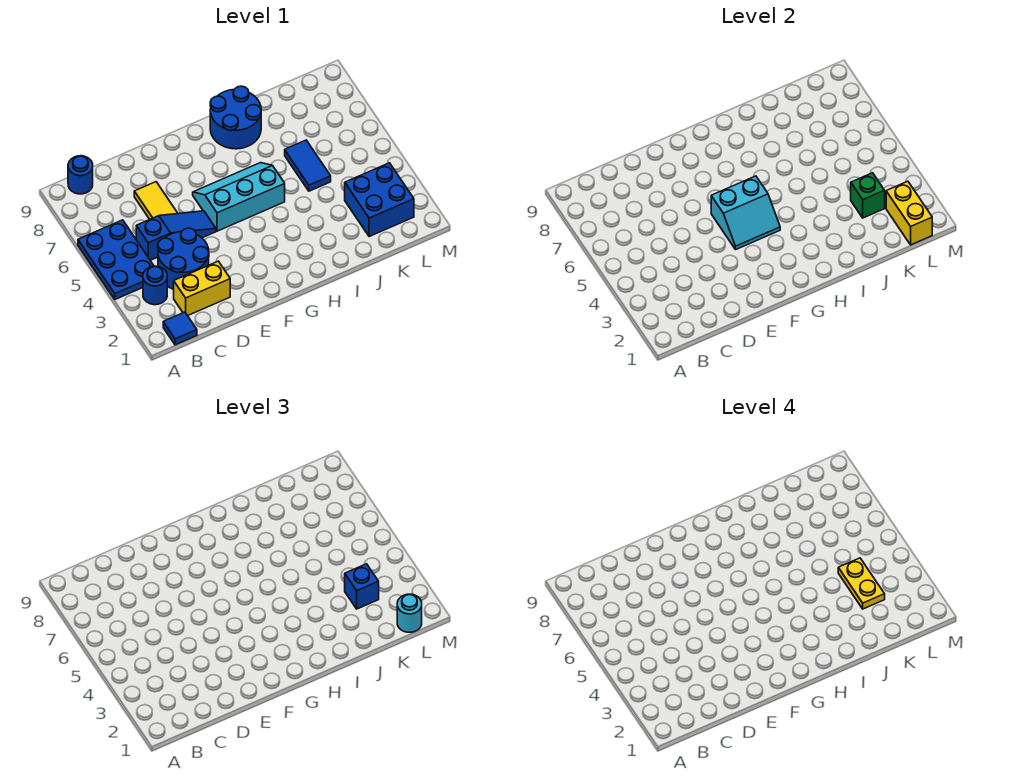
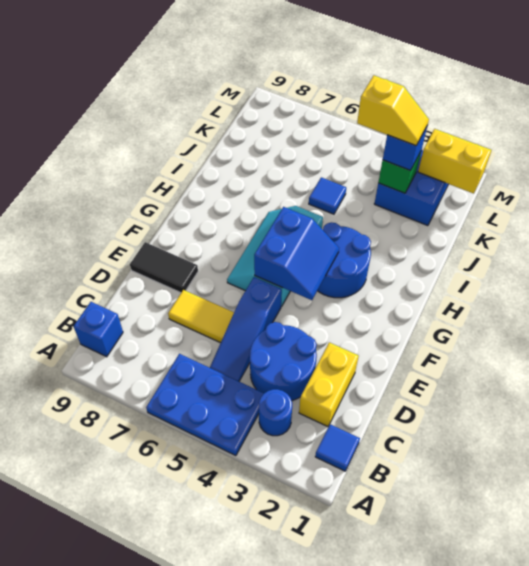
blue 1x1 round brick [68,156,93,194] -> blue 1x1 brick [74,302,123,357]
blue 1x3 slope [136,211,216,260] -> blue 1x3 slope turned to [210,277,282,381]
none -> black 1x2 tile [130,242,198,293]
cyan 2x2 slope [711,176,780,250] -> blue 2x2 slope [254,207,339,300]
blue 2x2 round brick [210,86,261,149] -> blue 2x2 round brick moved to [317,222,371,298]
blue 1x2 tile [285,140,331,191] -> blue 1x1 tile [309,177,346,214]
yellow 1x2 plate [838,558,885,609] -> yellow 1x2 slope [357,76,429,145]
cyan 1x1 round brick [397,594,422,632] -> none

